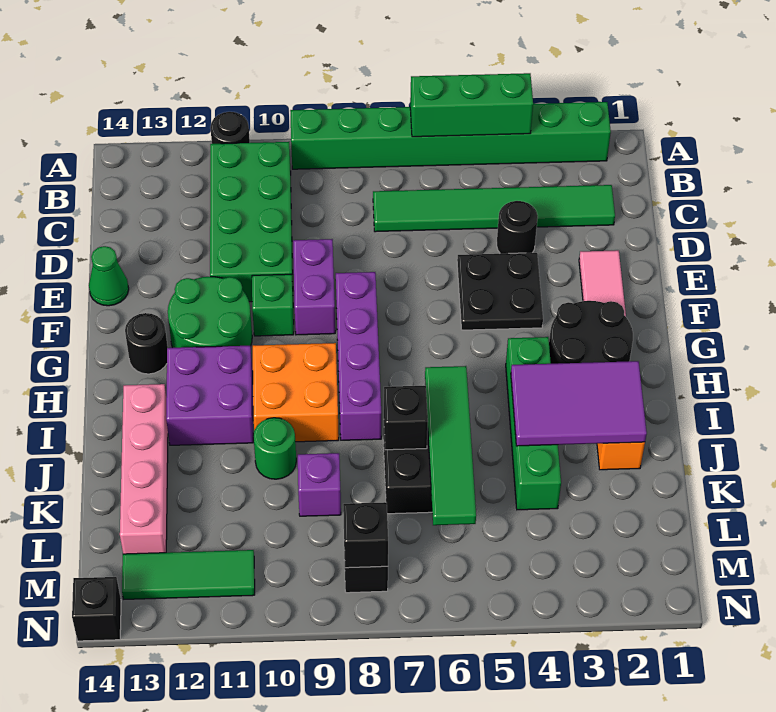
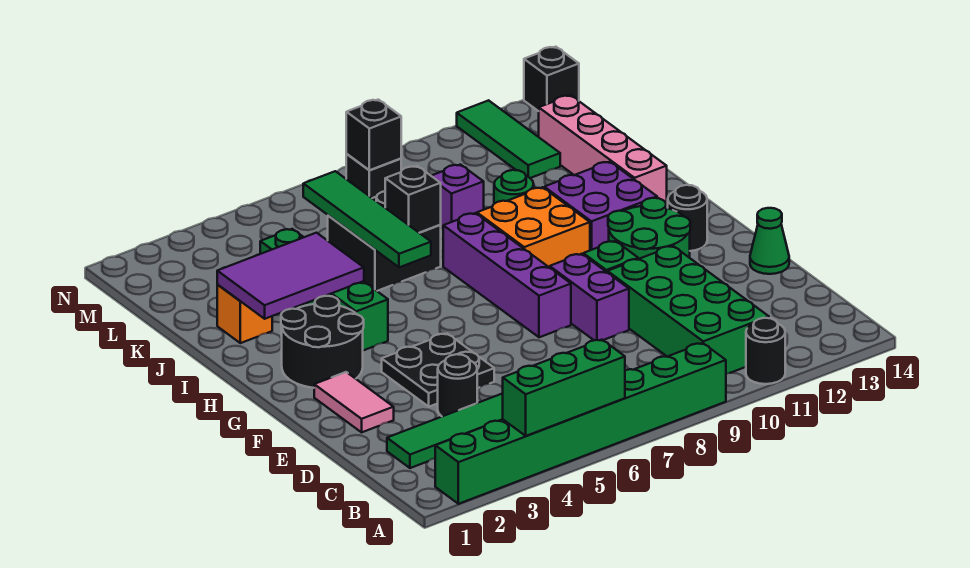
green 1x3 tile [122,550,255,599] -> green 1x3 tile turned to [457,100,560,178]

